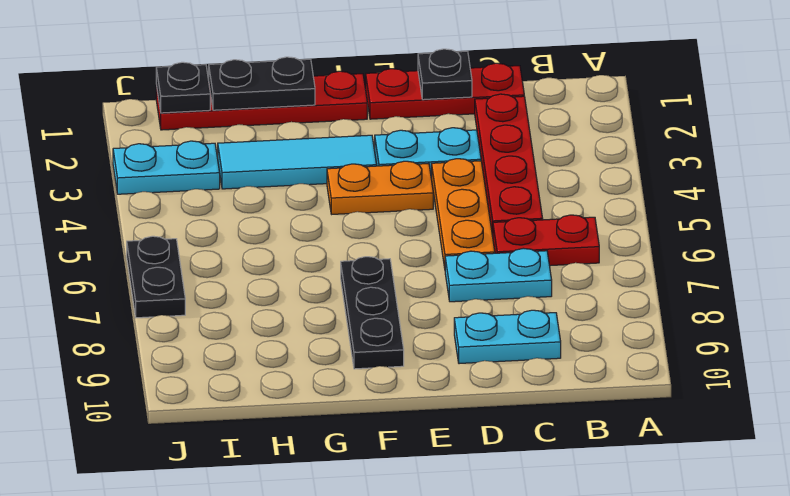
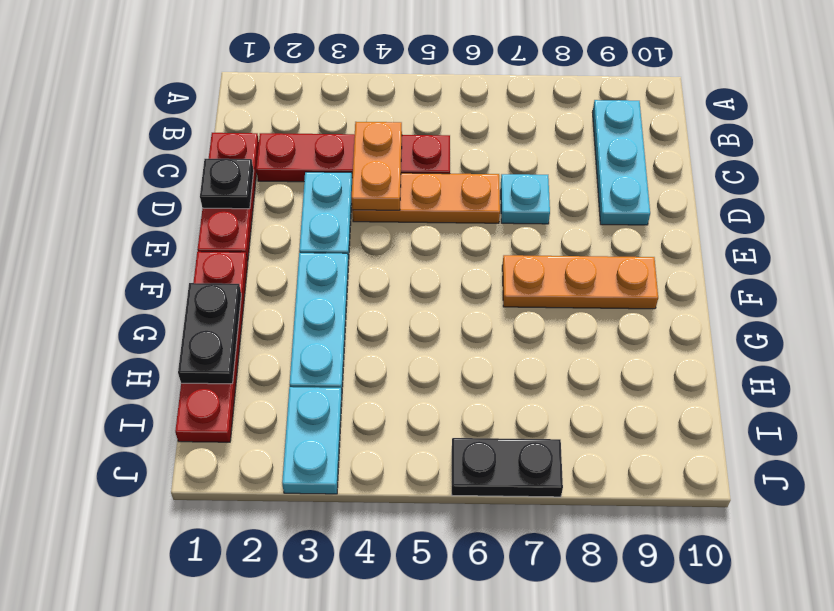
red 1x2 plate [493,215,599,266] -> none
cyan 1x2 plate [445,248,552,302] -> cyan 1x1 plate [501,174,550,224]
cyan 1x2 plate [454,310,561,364] -> cyan 1x3 plate [592,100,650,225]
orange 1x2 plate [327,161,433,214] -> orange 1x2 plate moved to [352,122,402,210]
cyan 1x3 tile [218,135,377,189] -> cyan 1x3 plate [290,253,349,393]
black 1x3 plate [341,257,404,369] -> orange 1x3 plate [502,255,658,309]
black 1x1 plate [156,62,210,113] -> none

